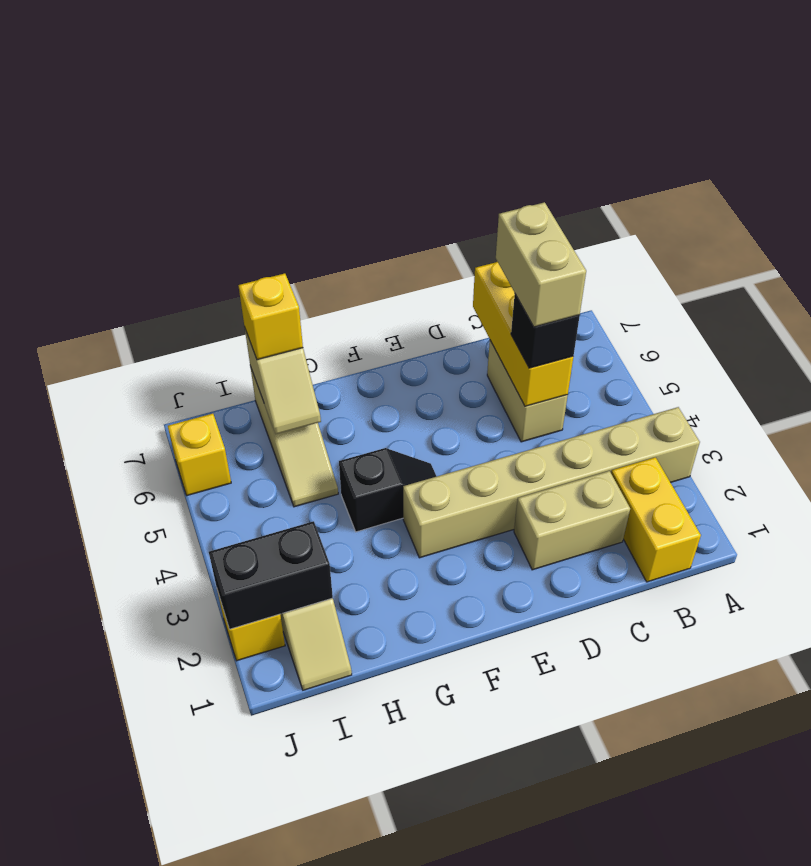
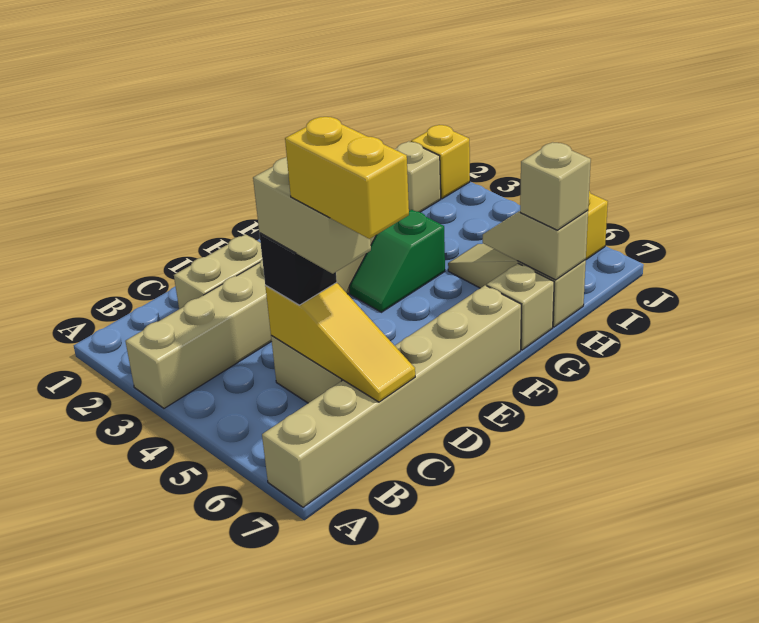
none -> tan 1x6 brick [262,285,521,507]
yellow 1x2 brick [611,457,701,582] -> yellow 1x2 brick moved to [285,117,409,239]
yellow 1x3 brick [473,262,573,406] -> yellow 1x3 slope [265,283,415,402]
black 1x2 slope [339,448,437,532] -> green 1x2 slope [349,210,445,312]
none -> tan 1x1 brick [487,264,554,350]
yellow 1x1 brick [238,273,303,360] -> tan 1x1 brick [520,142,591,230]
black 1x2 brick [209,521,333,629] -> none

